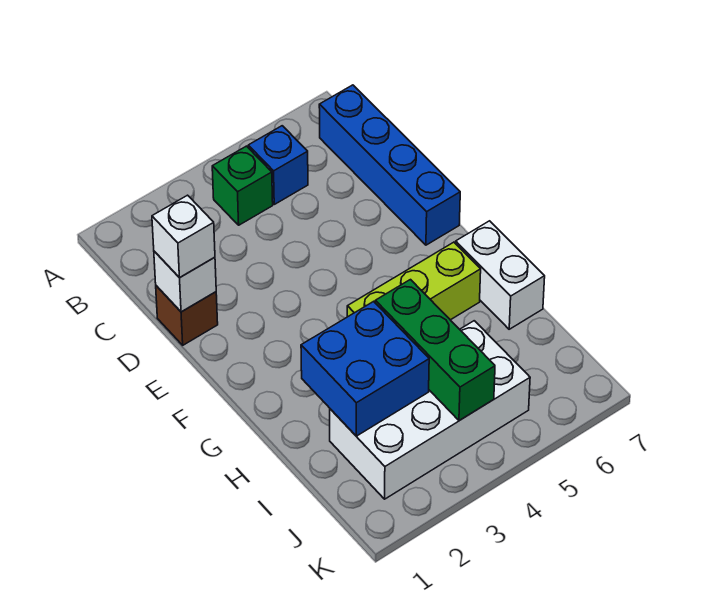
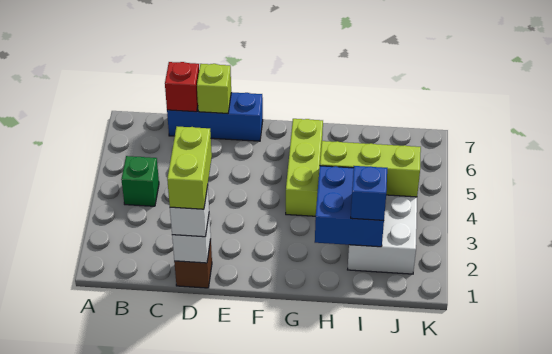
blue 1x1 brick [248,126,308,204] -> blue 1x1 brick moved to [351,166,387,220]
blue 1x4 brick [319,85,460,245] -> blue 1x3 brick [167,92,263,141]
none -> red 1x1 brick [165,62,199,112]
none -> lime 1x2 brick [167,126,212,209]
none -> lime 1x1 brick [197,64,231,113]
white 1x2 brick [456,221,545,329] -> none
green 1x3 brick [375,280,495,421] -> lime 1x3 brick [320,141,421,197]

